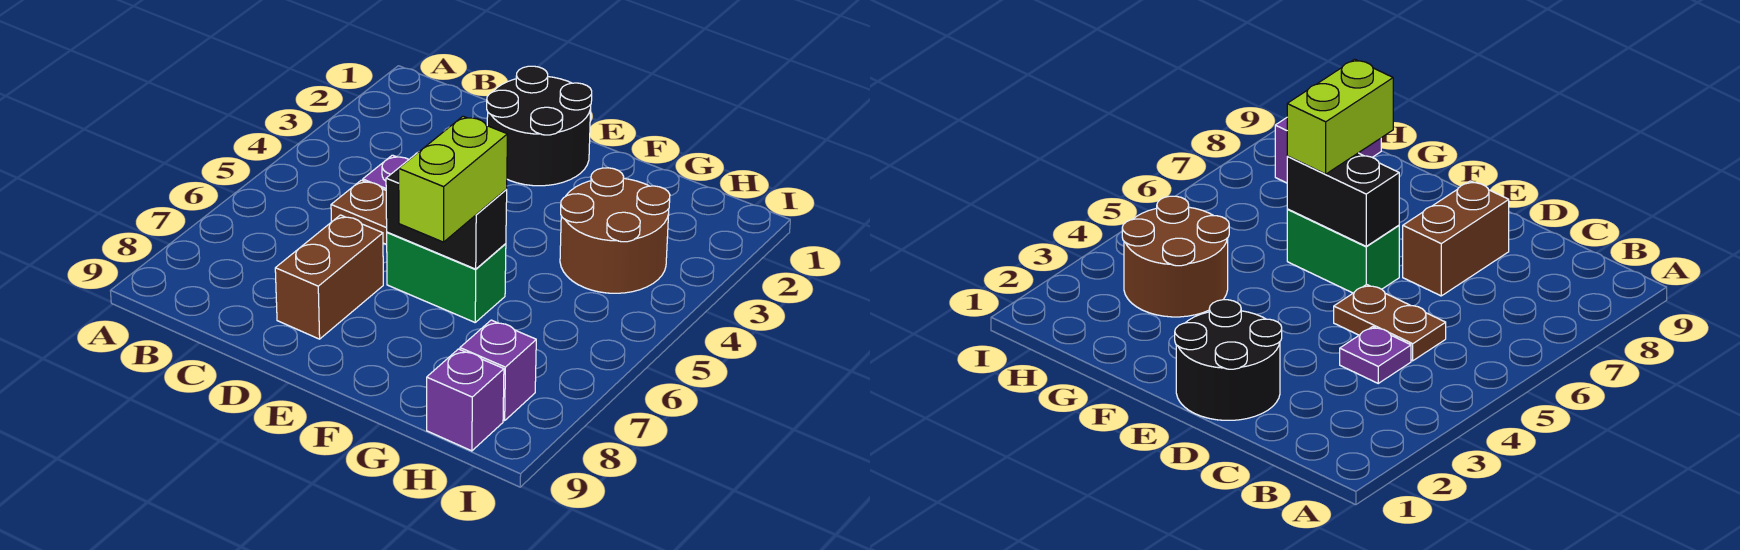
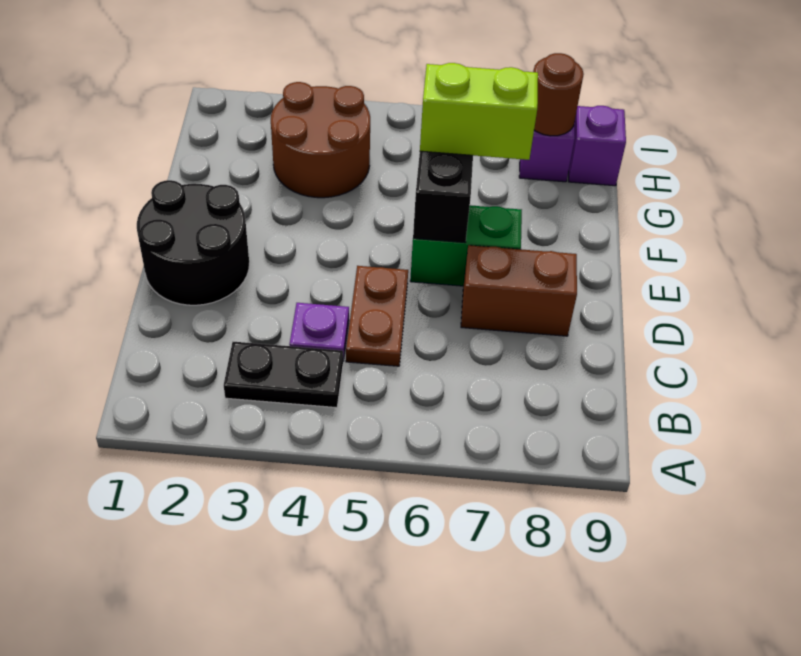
none -> black 1x2 plate [224,342,343,408]
green 1x2 brick [387,232,506,322] -> green 1x2 brick turned to [410,205,522,286]
none -> brown 1x1 round brick [533,53,584,136]

